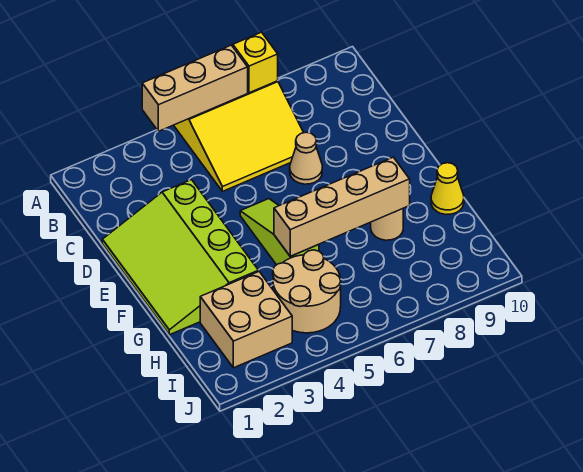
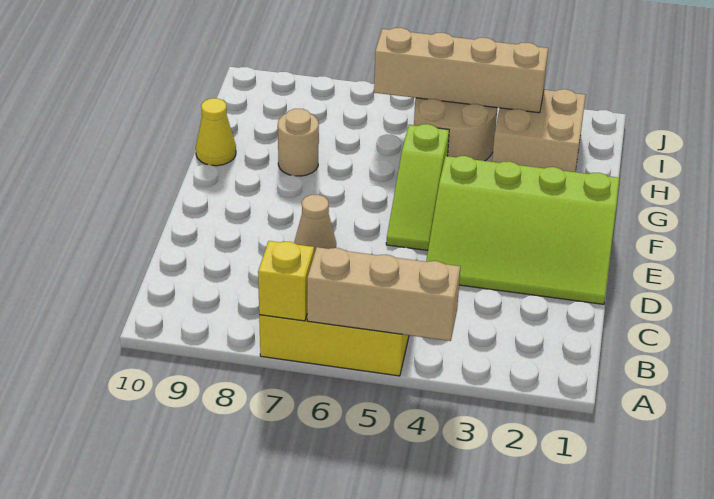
lime 3x4 slope [102,180,259,335] -> lime 3x4 slope turned to [426,156,619,304]
tan 1x4 brick [274,157,410,256] -> tan 1x4 brick moved to [374,28,548,113]

